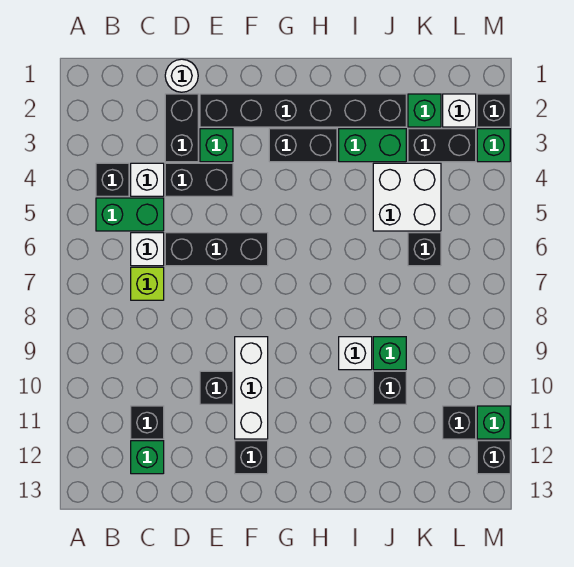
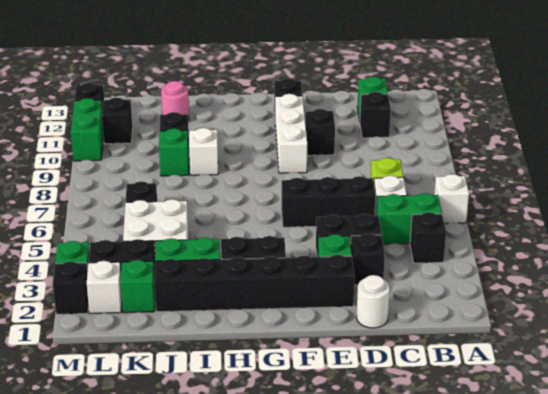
white 1x1 brick [131,163,164,196] -> white 1x1 brick moved to [434,174,469,223]
black 1x2 brick [165,94,198,162] -> black 1x1 brick [351,234,385,285]
none -> pink 1x1 round brick [161,81,189,121]
green 1x1 brick [477,406,510,439] -> green 1x2 brick [71,98,103,161]

